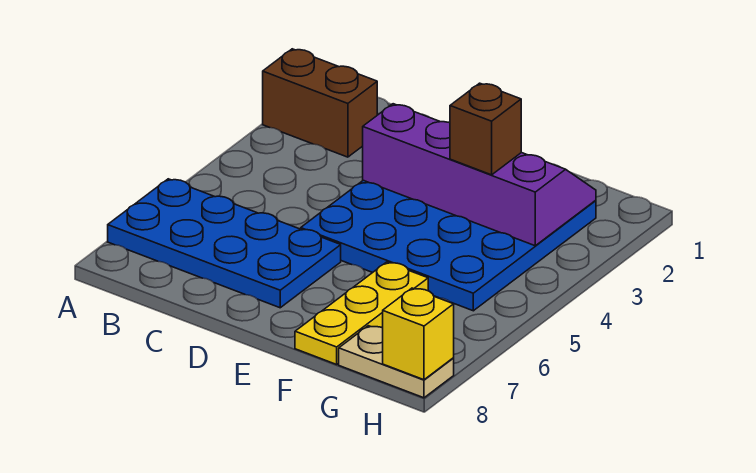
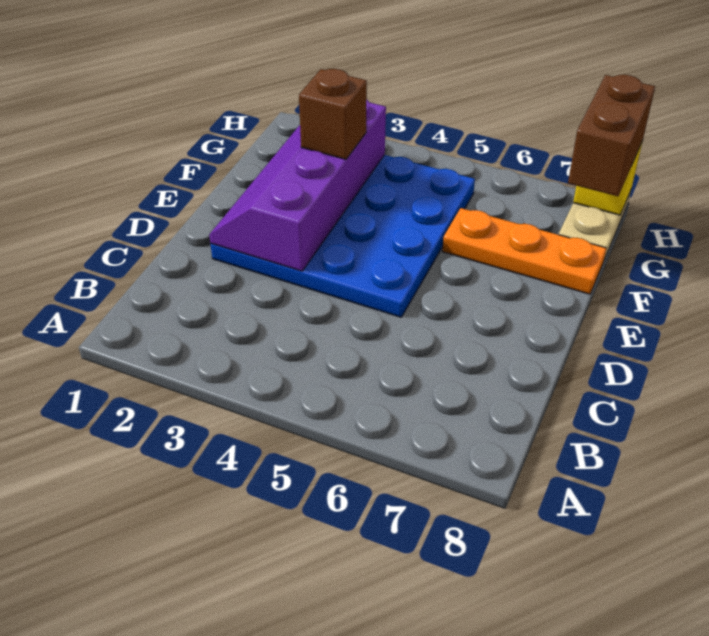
brown 1x2 brick [263,49,377,157] -> brown 1x2 brick moved to [568,75,655,196]
blue 2x4 plate [108,179,341,308] -> none
yellow 1x3 plate [295,262,428,364] -> orange 1x3 plate [442,208,607,294]

